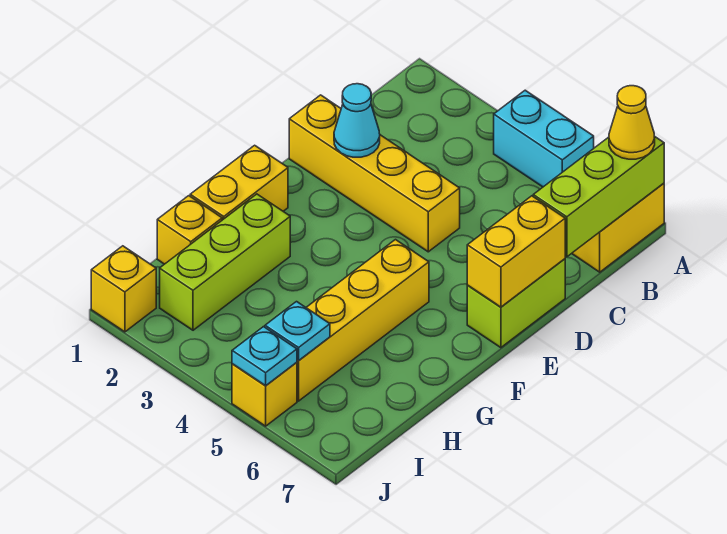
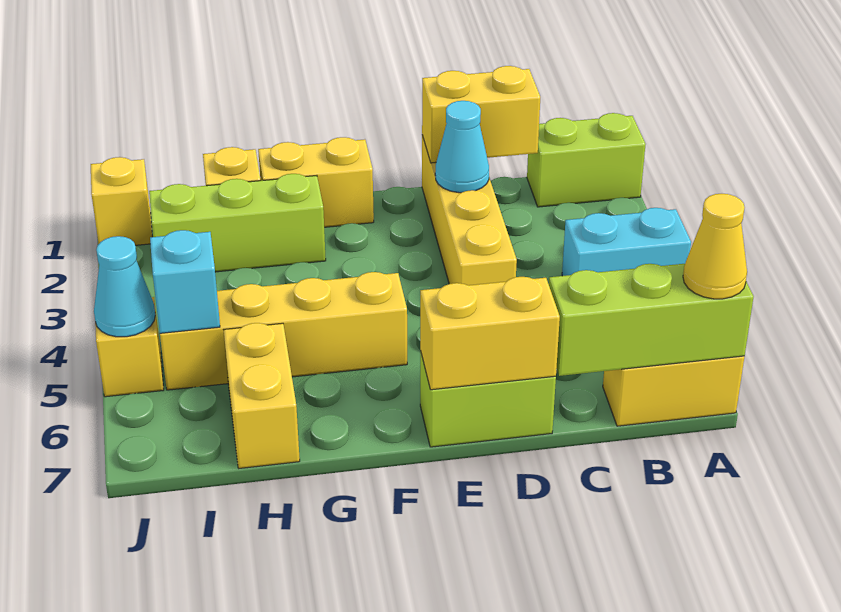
none -> lime 1x2 brick [527,113,646,207]
cyan 1x2 brick [494,90,594,187] -> cyan 1x2 brick turned to [562,208,691,276]
none -> yellow 1x2 brick [422,66,540,163]
none -> yellow 1x2 brick [224,323,300,468]
cyan 1x1 plate [265,302,330,360] -> cyan 1x1 brick [150,230,220,333]
cyan 1x1 plate [232,327,297,386] -> cyan 1x1 cone [94,236,155,337]

